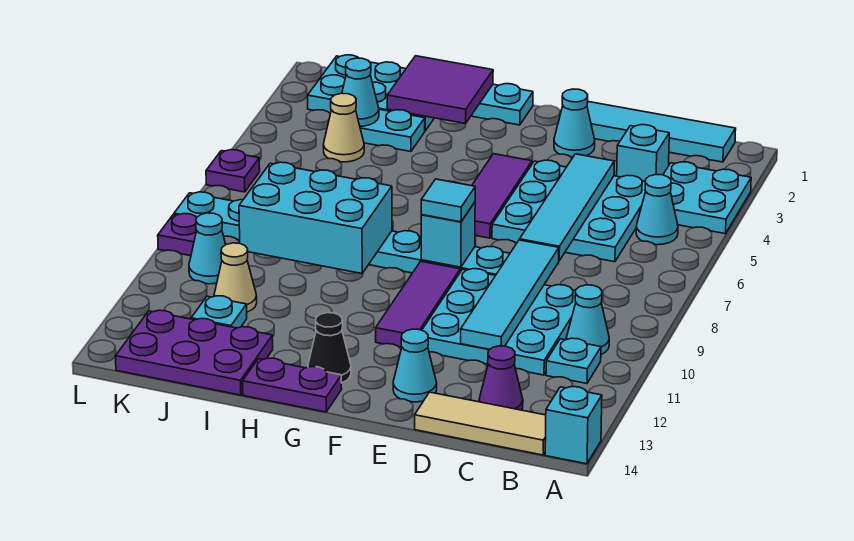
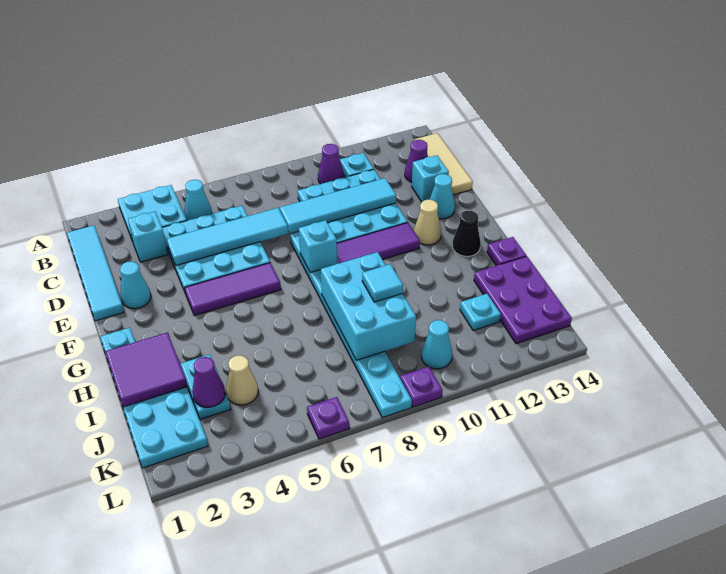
cyan 1x1 brick [545,387,602,464] -> cyan 1x1 brick moved to [412,155,449,202]
cyan 1x1 cone [566,285,609,354] -> purple 1x1 cone [318,144,344,184]
cyan 1x1 tile [421,179,475,222] -> cyan 1x1 tile moved to [362,264,403,302]
purple 1x2 plate [243,358,342,412] -> purple 1x1 plate [487,237,526,266]
cyan 1x1 cone [342,58,379,126] -> purple 1x1 cone [192,357,225,407]
tan 1x1 cone [214,243,257,312] -> tan 1x1 cone moved to [414,200,441,245]

